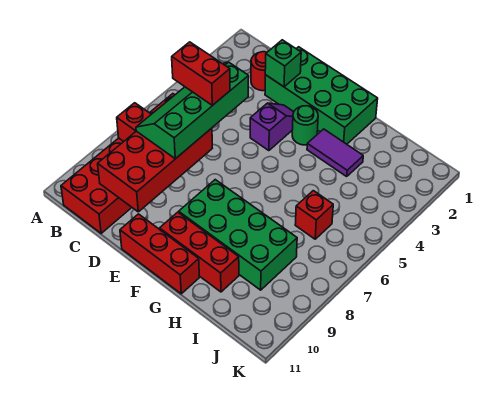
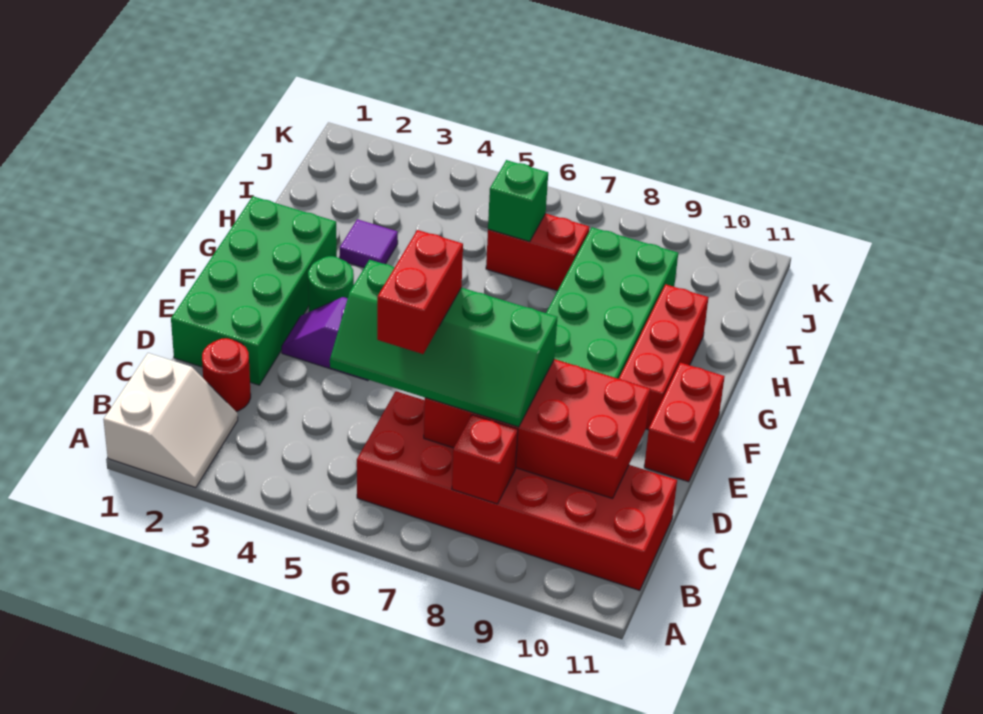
none -> white 2x2 slope [103,353,238,488]
green 1x1 brick [265,40,301,87] -> green 1x1 brick moved to [488,160,548,242]
red 1x3 brick [120,214,199,294] -> red 1x2 brick [644,363,725,482]
purple 1x2 tile [307,129,363,176] -> purple 1x1 tile [340,219,398,268]
red 1x1 brick [295,191,333,239] -> red 1x2 brick [486,214,589,291]

